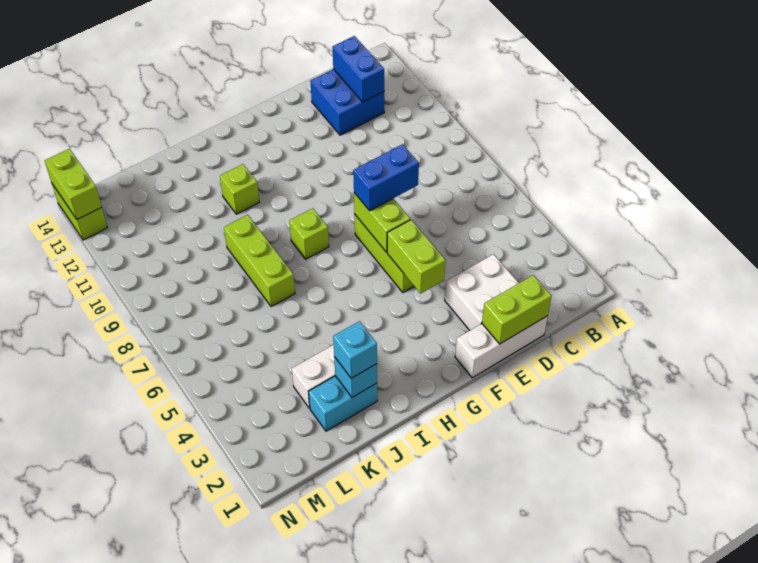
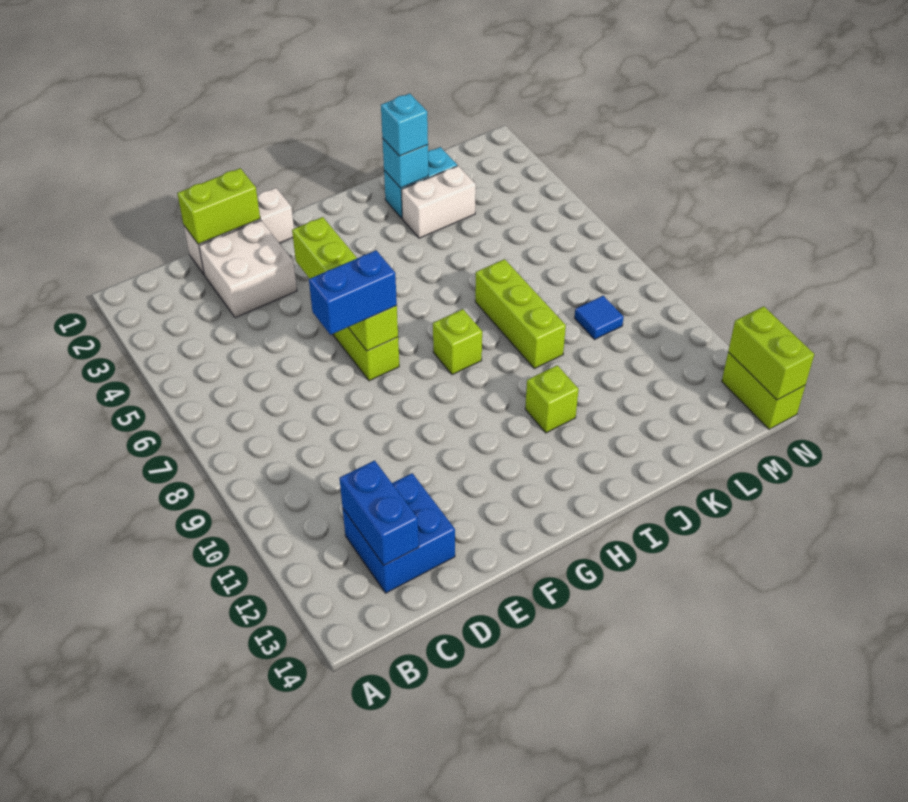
none -> blue 1x1 tile [575,296,624,339]

